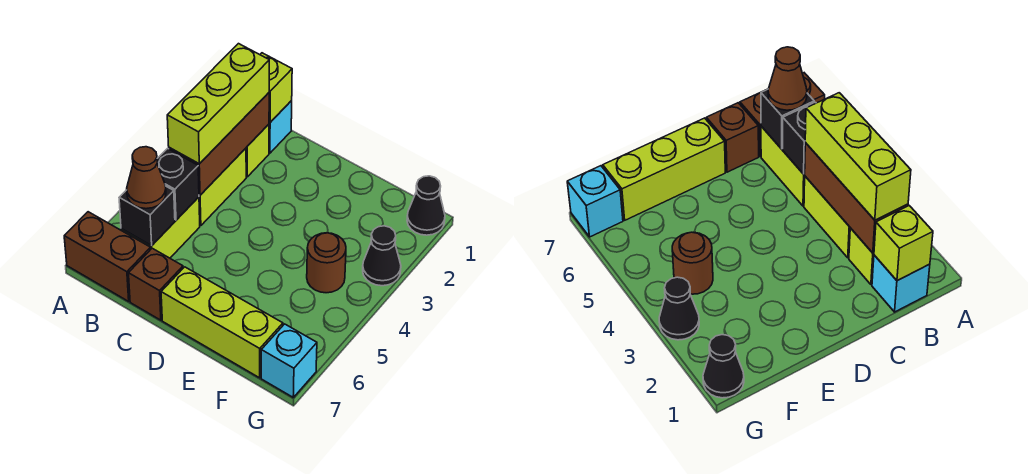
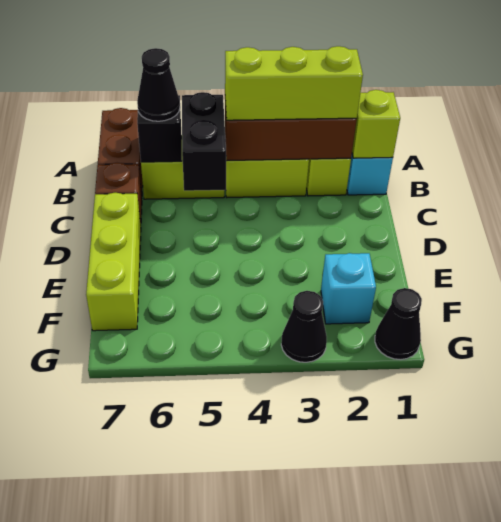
black 1x1 brick [157,149,199,220] -> black 1x2 brick [182,92,226,191]
brown 1x1 cone [127,147,166,209] -> black 1x1 cone [137,48,180,121]
brown 1x1 round brick [307,233,346,293] -> none
cyan 1x1 brick [261,324,317,397] -> cyan 1x1 brick moved to [321,253,376,324]

